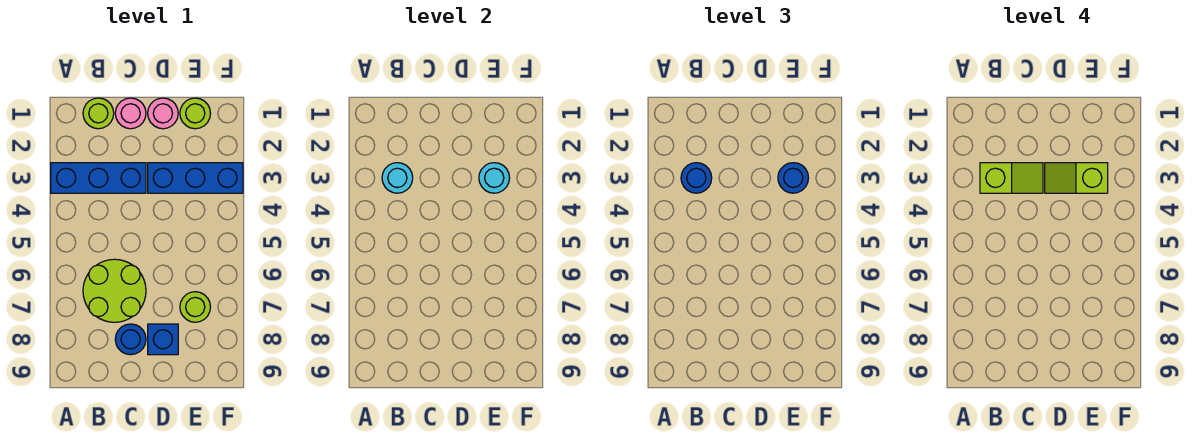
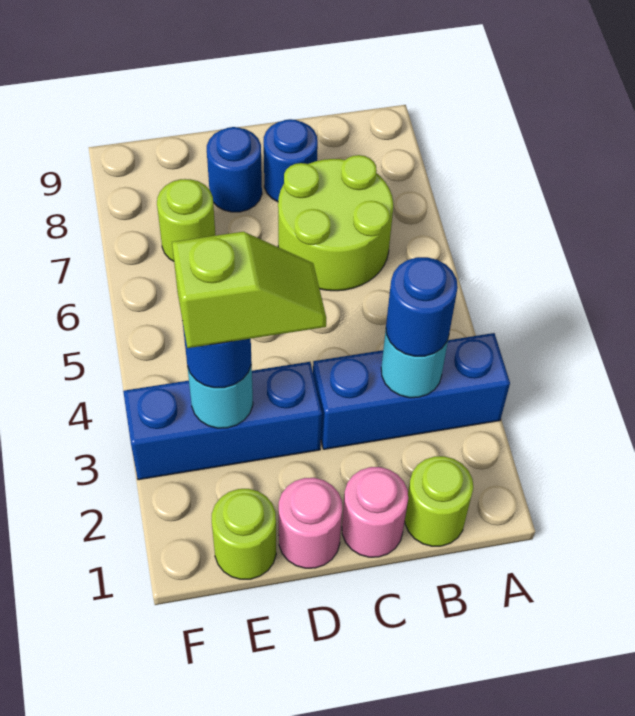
lime 1x2 slope [980,163,1043,193] -> none
blue 1x1 brick [148,324,178,355] -> blue 1x1 round brick [207,127,262,212]

